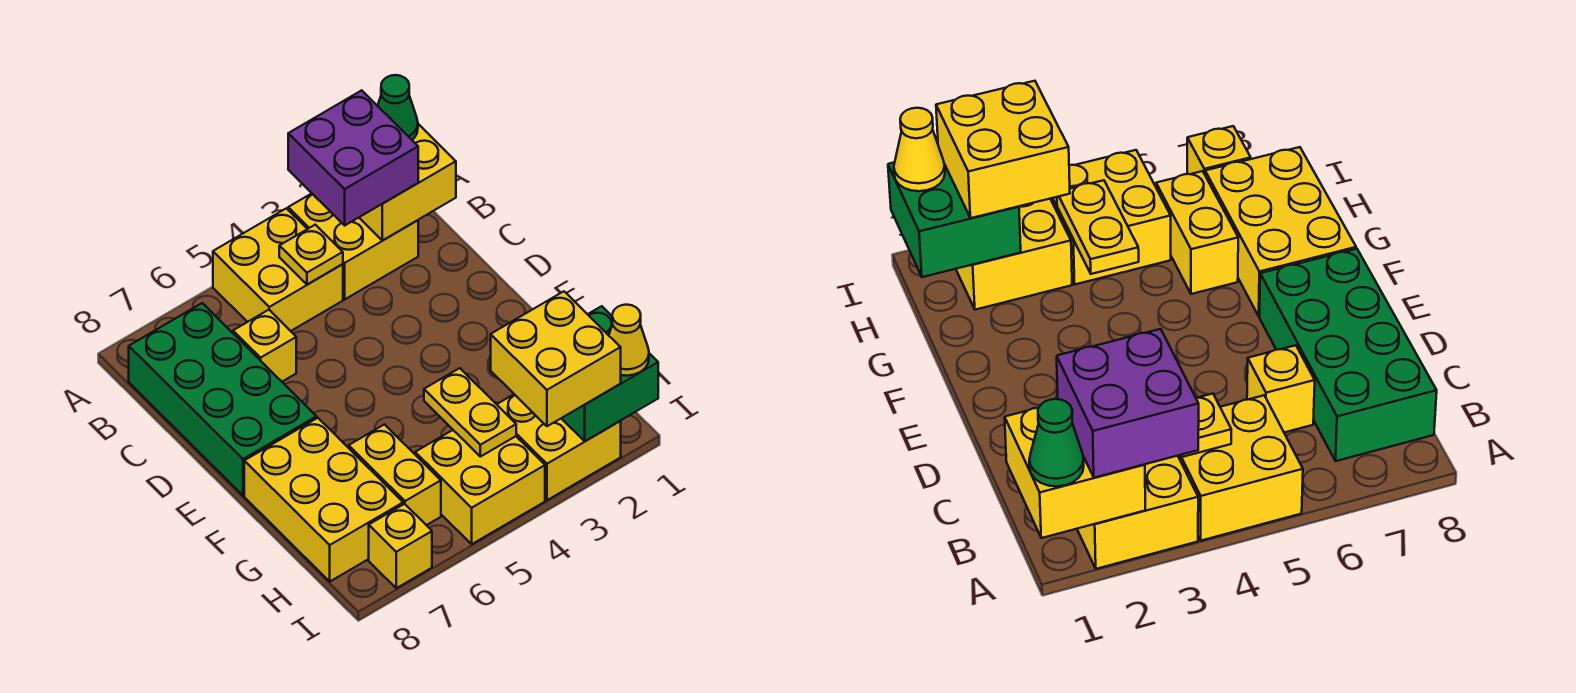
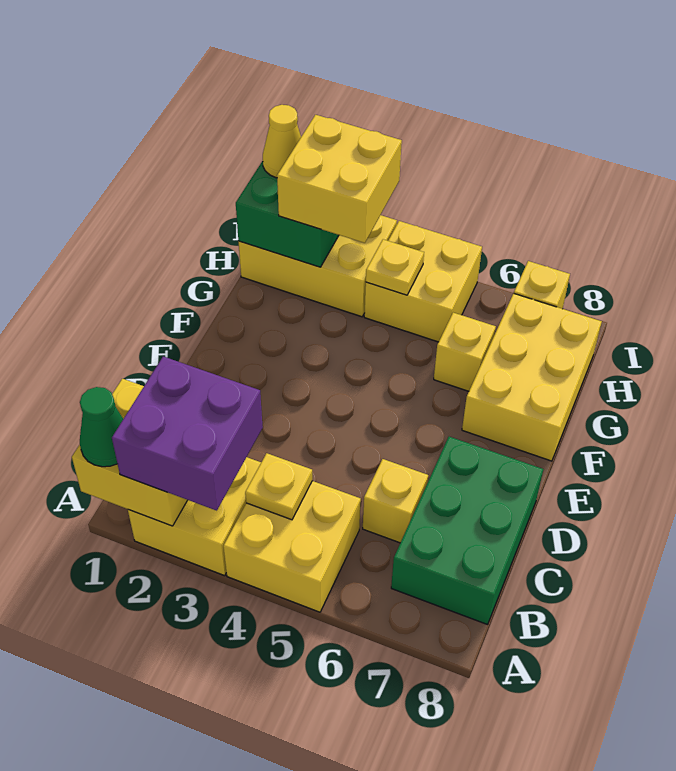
green 2x4 brick [129,303,317,495] -> green 2x3 brick [391,437,543,625]
yellow 1x2 plate [424,368,516,457] -> yellow 1x1 plate [366,239,424,295]
yellow 1x2 brick [349,424,441,525] -> yellow 1x1 brick [434,313,496,391]
yellow 2x2 brick [497,394,621,500] -> yellow 2x3 brick [238,215,397,317]

